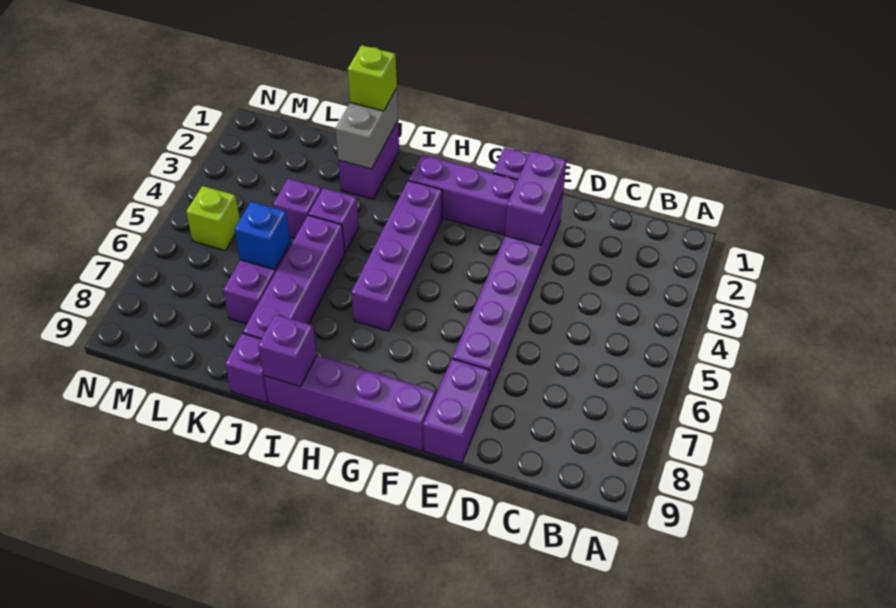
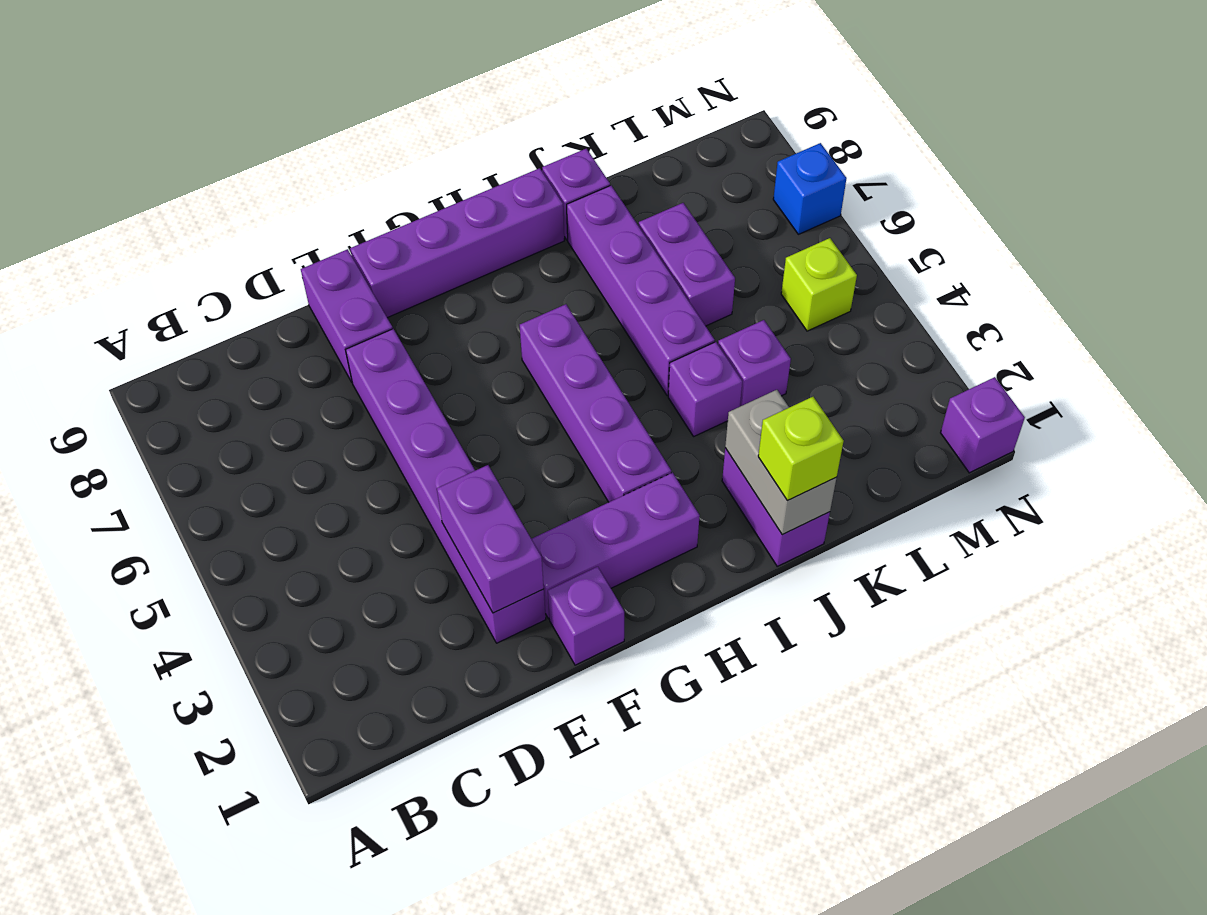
purple 1x1 brick [258,314,317,386] -> purple 1x1 brick moved to [941,377,1025,473]
blue 1x1 brick [234,202,290,270] -> blue 1x1 brick moved to [773,143,847,234]

